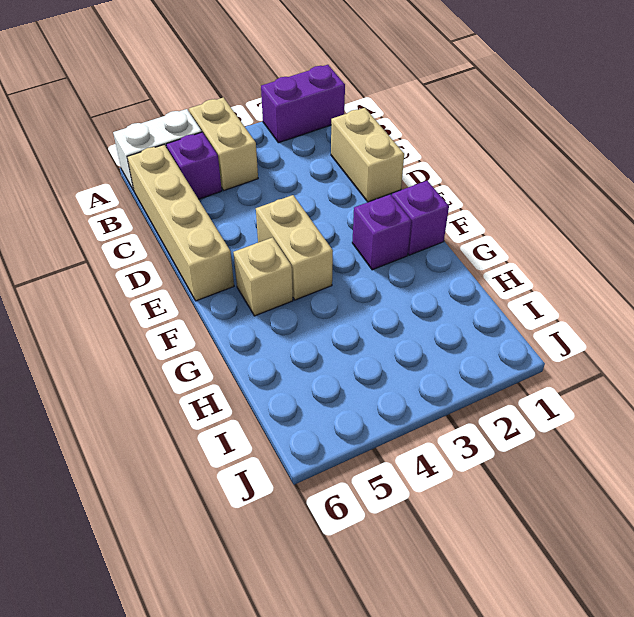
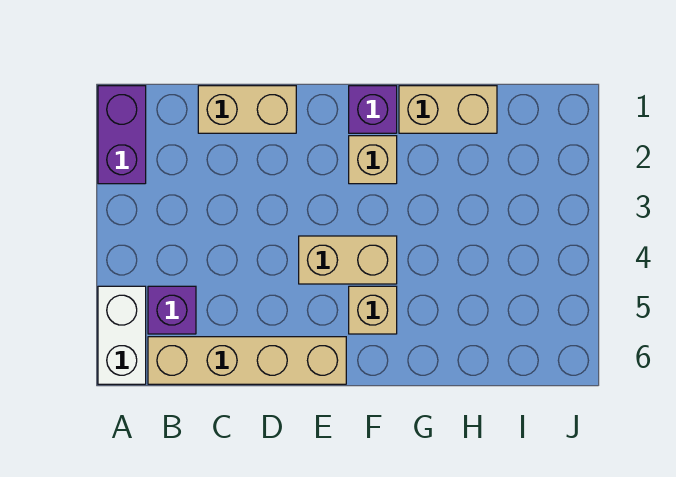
tan 1x2 brick [189,97,258,190] -> tan 1x2 brick moved to [399,86,497,133]
purple 1x1 brick [352,194,411,270] -> tan 1x1 brick [349,136,397,184]

